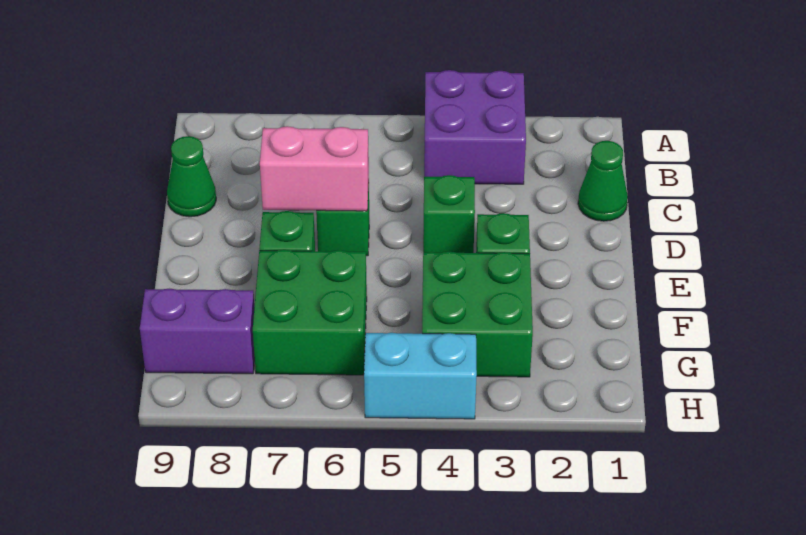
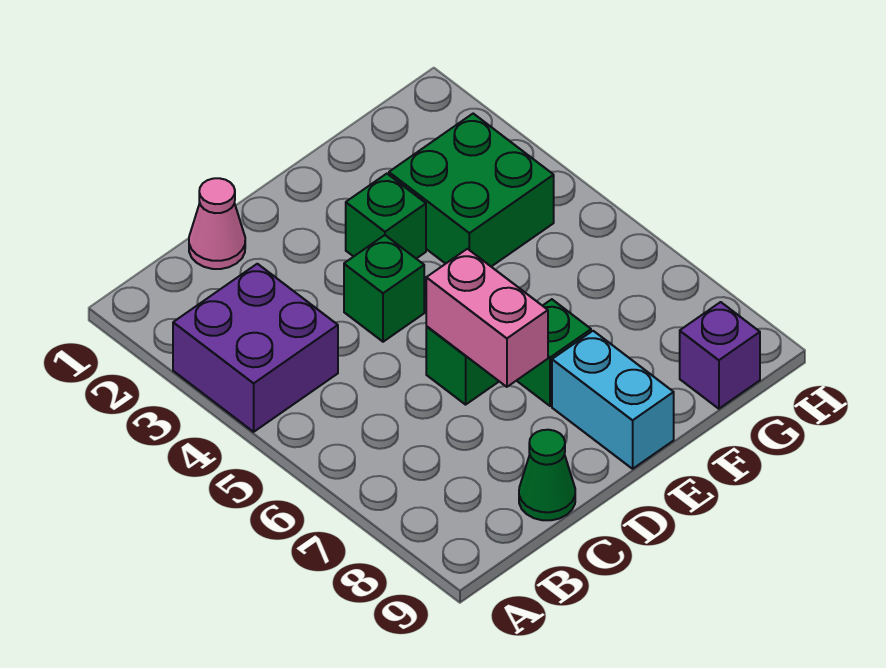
green 1x1 cone [578,141,628,221] -> pink 1x1 cone [189,178,245,269]
green 2x2 brick [253,250,367,375] -> none
purple 1x2 brick [140,289,255,374] -> purple 1x1 brick [680,302,760,409]
cyan 1x2 brick [364,333,477,419] -> cyan 1x2 brick moved to [552,331,674,469]

